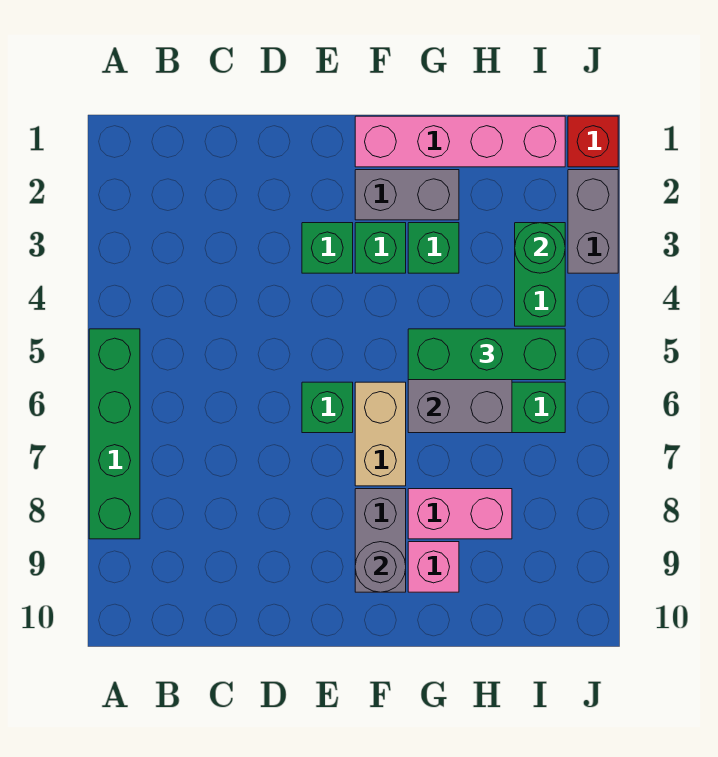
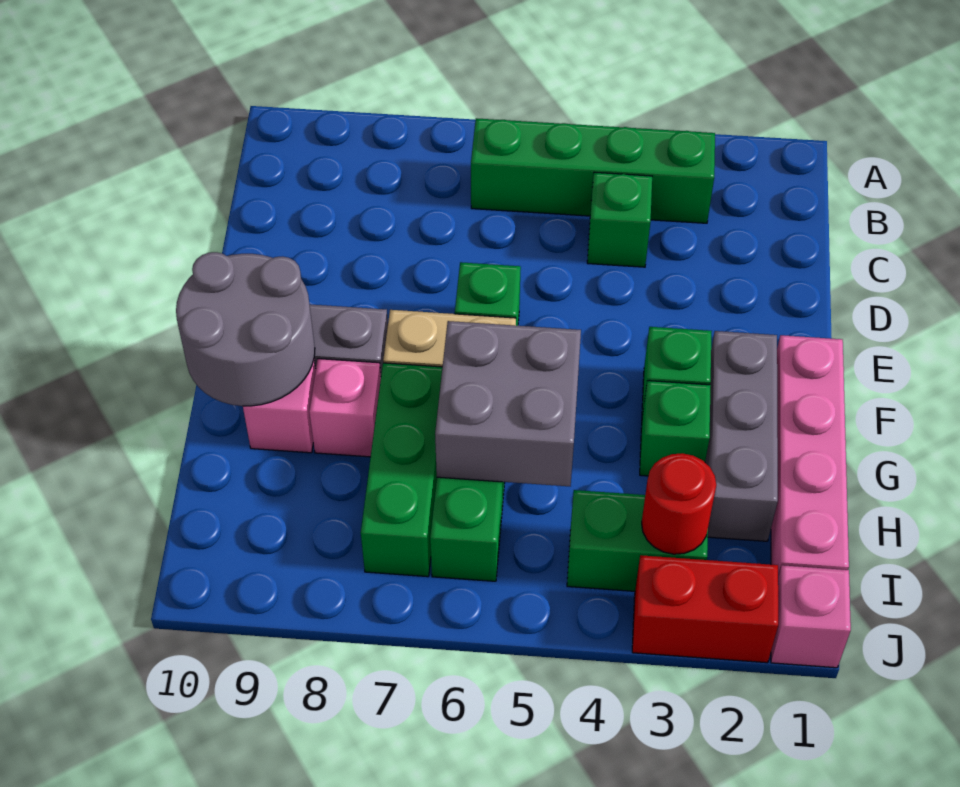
green 1x4 brick [89,329,140,539] -> green 1x4 brick moved to [471,118,715,223]
green 1x1 brick [302,223,353,273] -> green 1x1 brick moved to [587,172,652,267]
grey 1x2 brick [355,170,459,220] -> grey 1x3 brick [705,331,778,541]
grey 1x1 round brick [355,542,406,592] -> grey 2x2 round brick [176,252,315,406]
green 1x3 brick [408,329,565,380] -> green 1x3 brick moved to [361,363,442,577]
pink 1x2 brick [408,489,512,539] -> pink 1x1 brick [309,359,381,457]
green 1x1 round brick [515,223,565,273] -> red 1x1 round brick [642,453,716,554]
red 1x1 brick [568,116,618,167] -> pink 1x1 brick [771,565,851,668]
grey 1x2 brick [568,170,618,273] -> red 1x2 brick [632,555,778,663]

